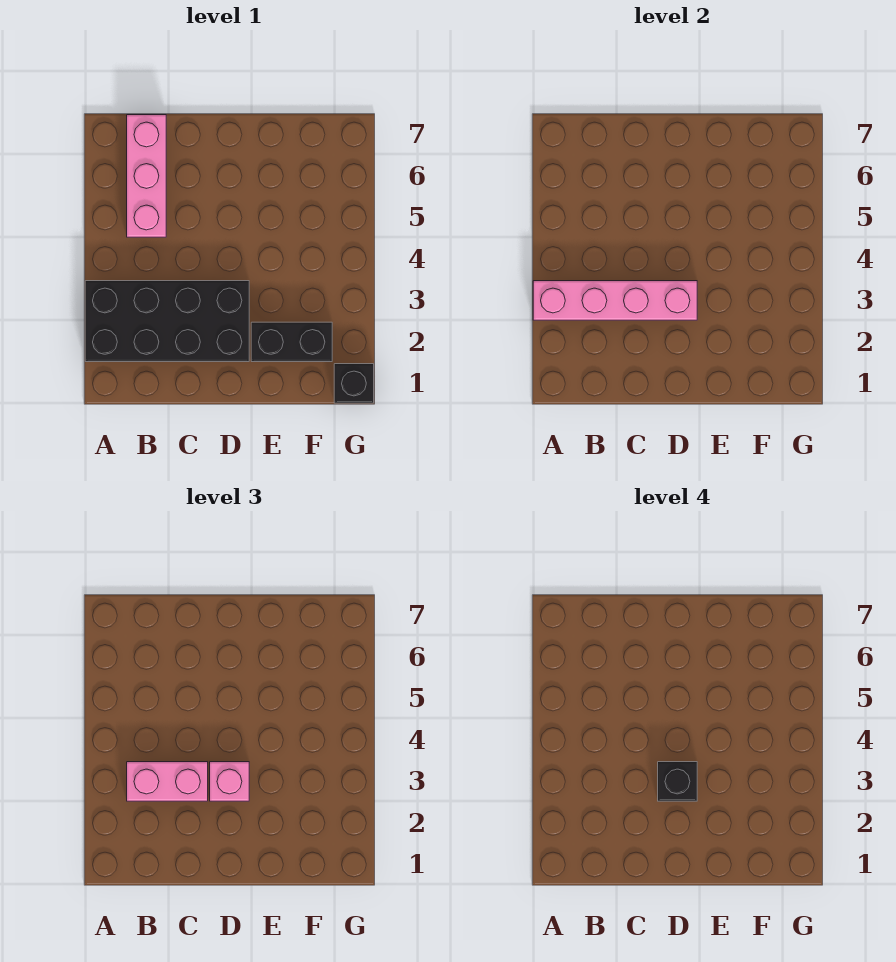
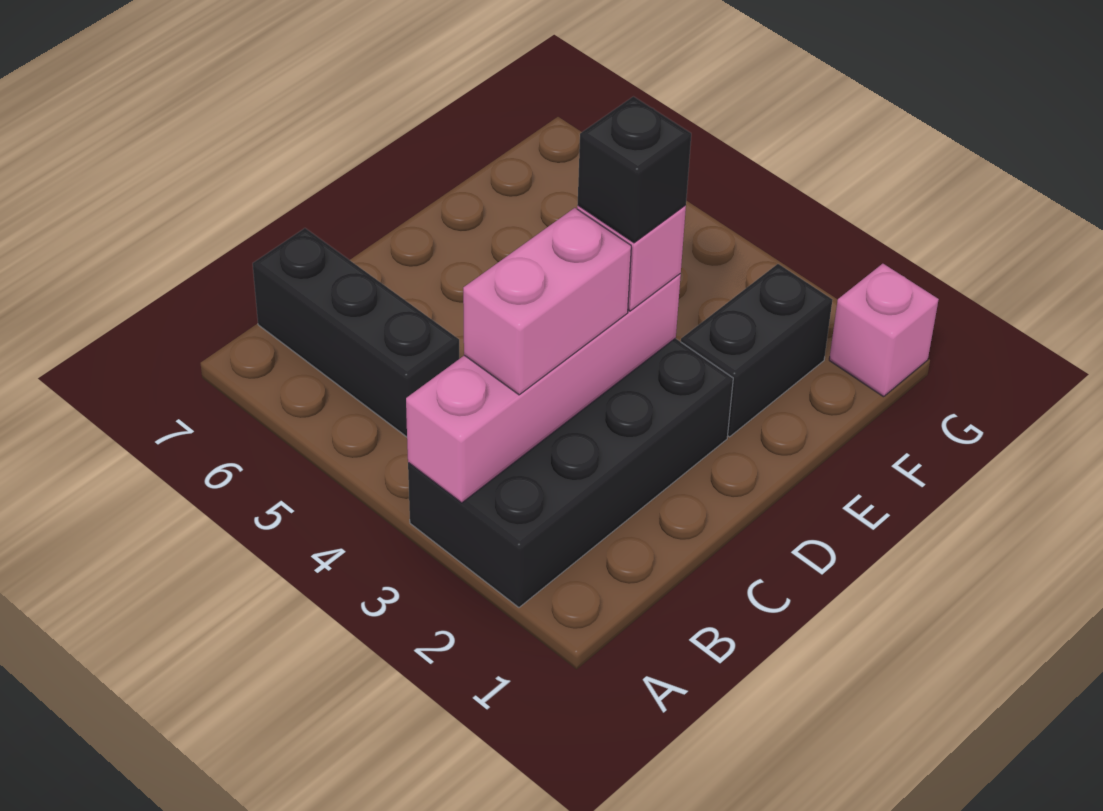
pink 1x3 brick [127,115,166,237] -> black 1x3 brick [253,228,459,437]
black 1x1 brick [334,364,374,403] -> pink 1x1 brick [829,264,939,397]

